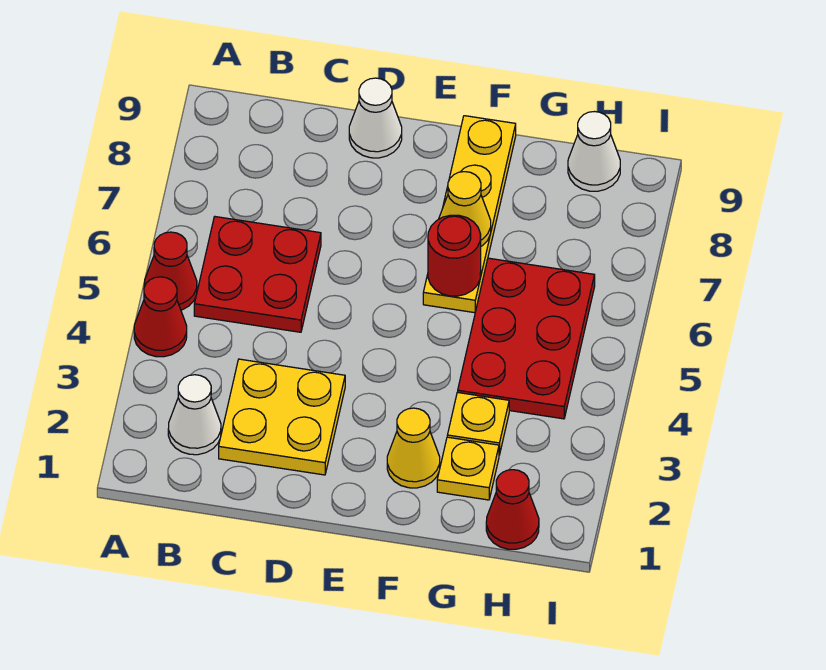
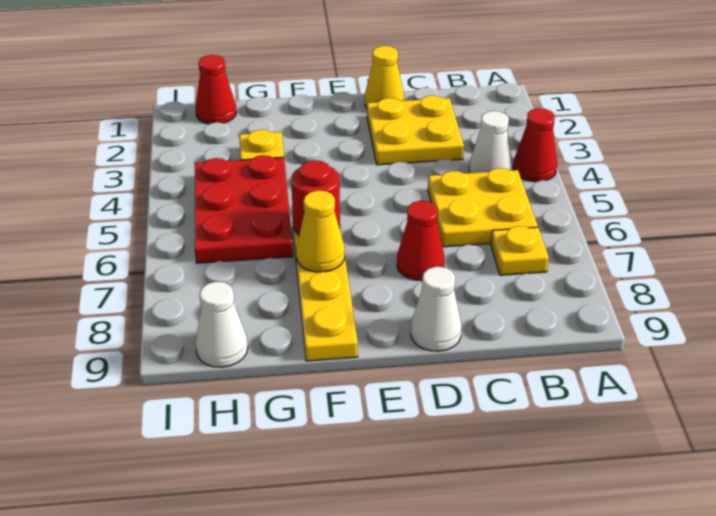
red 1x1 cone [144,232,197,310] -> red 1x1 cone moved to [397,201,444,281]
white 1x1 cone [168,375,221,455] -> white 1x1 cone moved to [469,111,513,173]
red 2x2 plate [194,217,321,332] -> yellow 2x2 plate [428,168,538,247]
yellow 1x1 cone [387,408,440,488] -> yellow 1x1 cone moved to [365,46,404,108]
yellow 1x1 plate [437,437,499,500] -> yellow 1x1 plate moved to [491,226,549,275]

